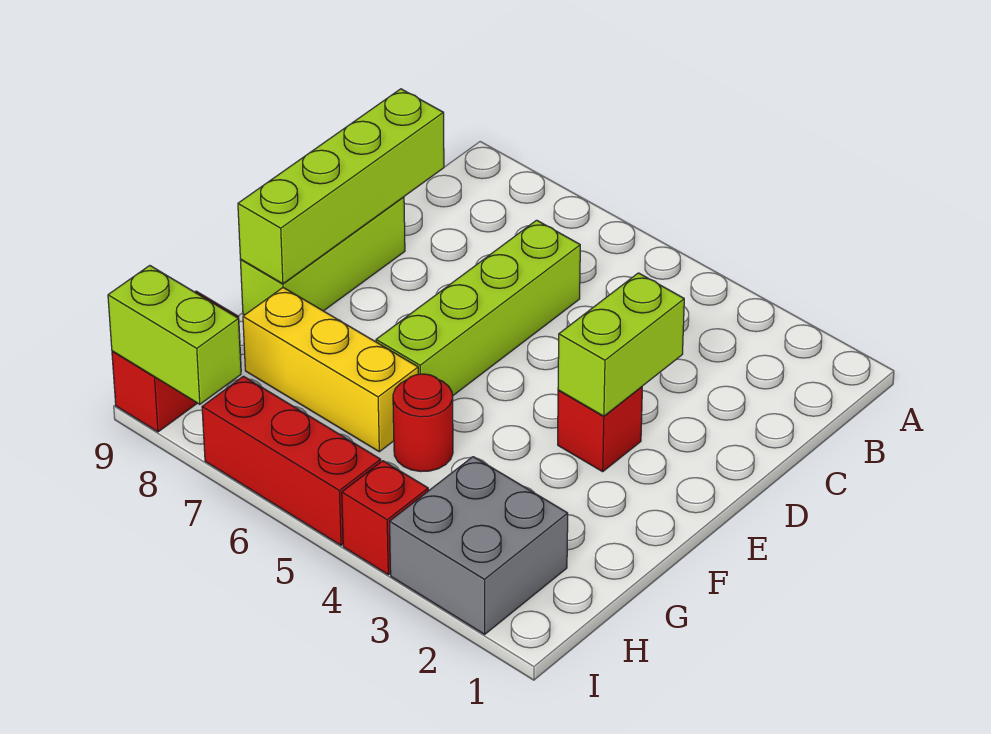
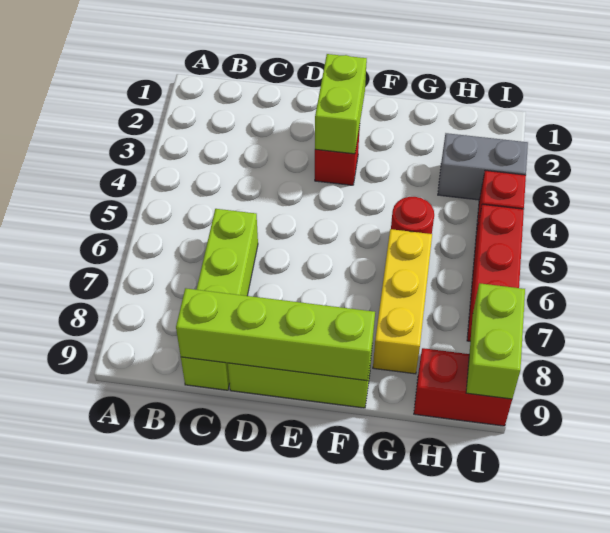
lime 1x4 brick [376,220,580,396] -> lime 1x4 brick turned to [181,209,258,390]
lime 1x2 brick [558,273,684,416] -> lime 1x2 brick turned to [315,54,367,154]
grey 2x2 brick [390,457,568,634] -> grey 1x2 brick [438,133,528,200]

